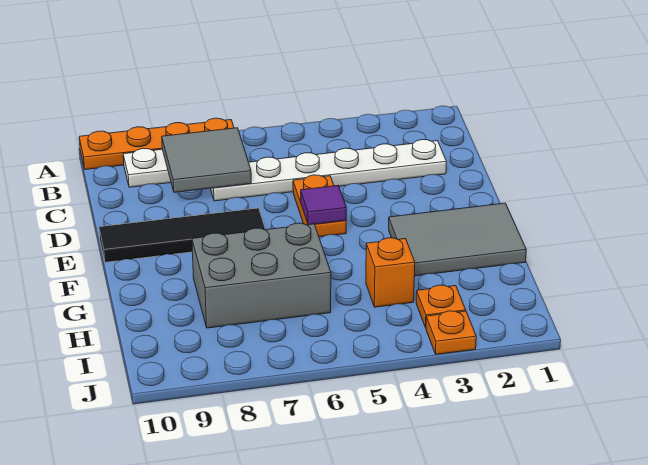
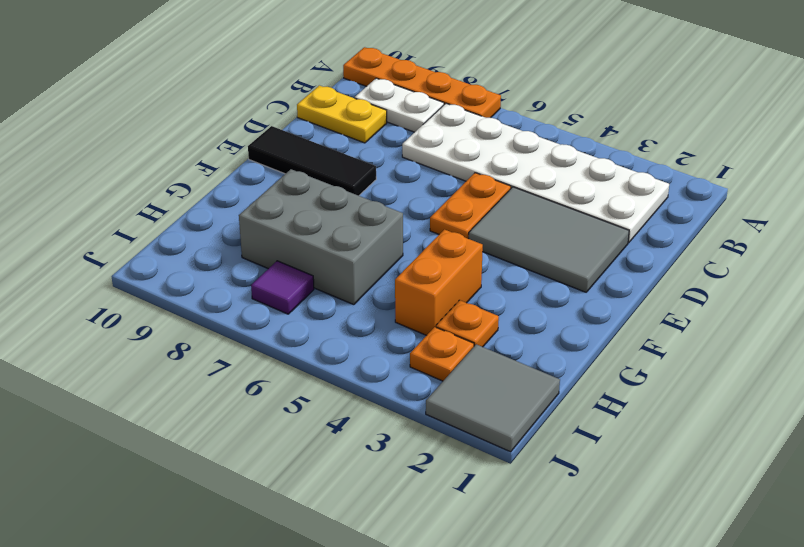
grey 2x2 tile [162,128,251,192] -> grey 2x2 tile moved to [426,344,560,452]
white 1x6 plate [211,140,447,201] -> white 2x6 plate [402,104,669,243]
none -> yellow 1x2 plate [297,85,387,143]
purple 1x1 tile [301,186,346,225] -> purple 1x1 tile moved to [251,261,314,314]
black 1x4 tile [99,208,265,262] -> black 1x3 tile [248,126,376,196]
grey 2x3 tile [389,203,526,276] -> grey 2x3 tile moved to [468,187,629,292]
orange 1x1 brick [366,238,415,307] -> orange 1x2 brick [395,229,483,335]
orange 1x1 plate [426,311,476,354] -> orange 1x1 plate moved to [436,300,499,347]

